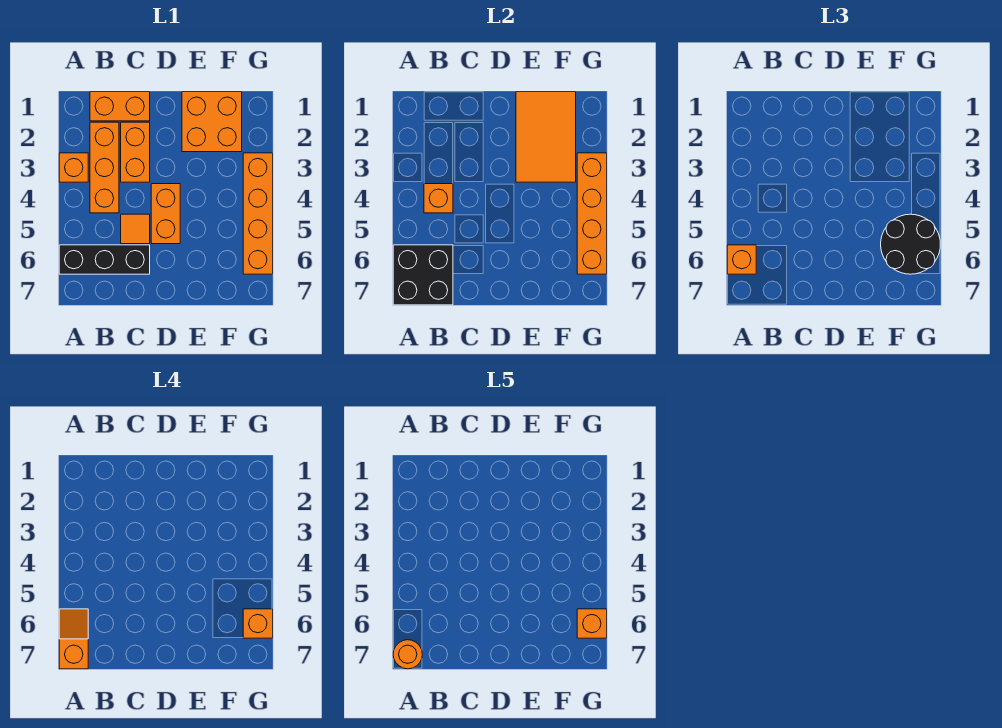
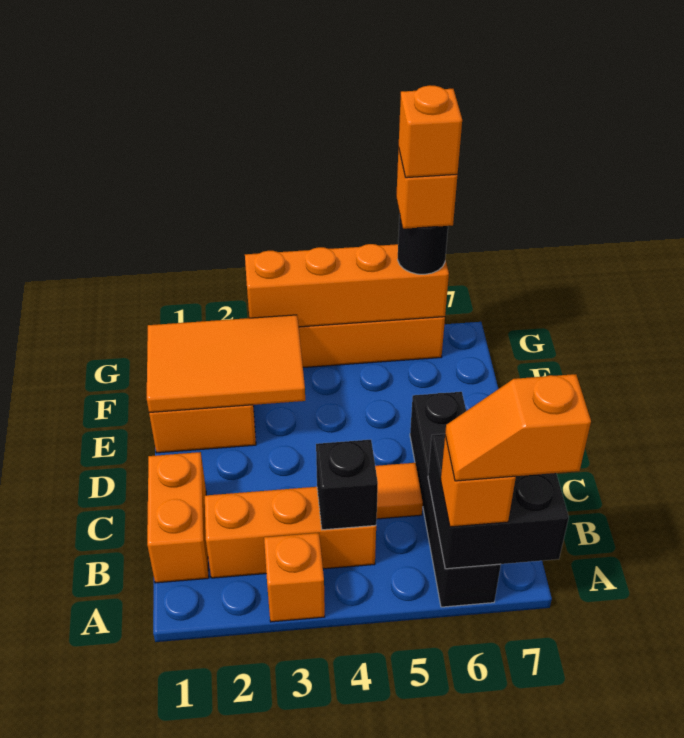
black 1x3 brick [59,245,150,274] -> black 1x4 brick [410,392,501,607]
orange 1x1 round brick [393,640,422,669] -> none
orange 1x1 brick [424,184,453,213] -> black 1x1 brick [316,440,378,530]
orange 1x2 brick [121,122,150,182] -> none
orange 1x2 brick [151,184,180,244] -> none
black 2x2 round brick [881,214,940,274] -> black 1x1 round brick [398,215,448,274]

